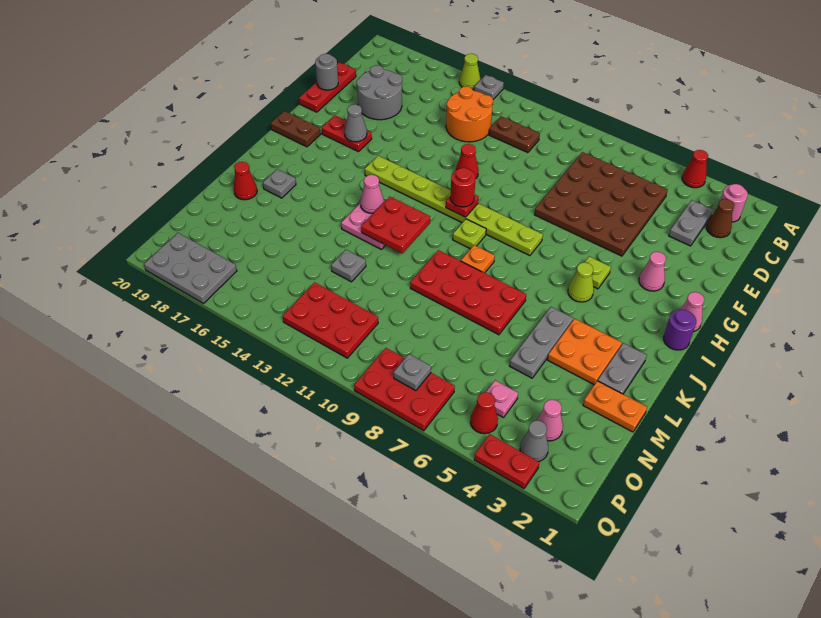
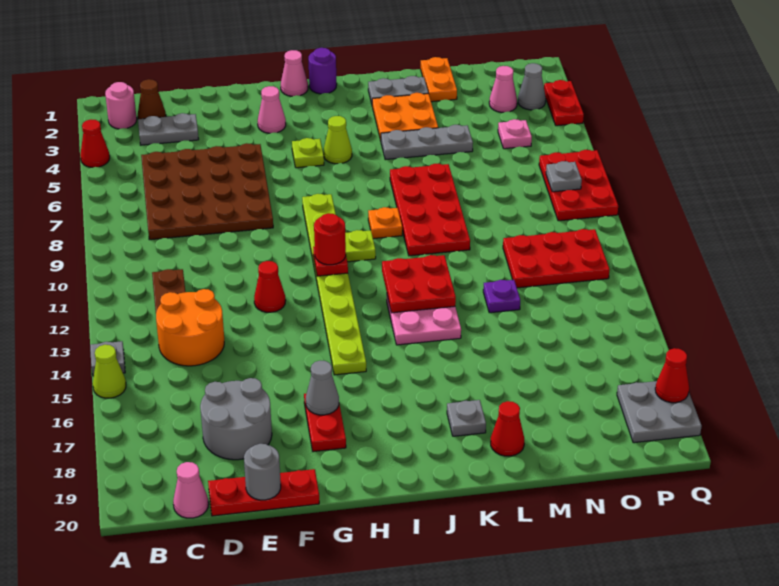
brown 1x2 plate [271,111,321,147] -> none
pink 1x1 cone [360,175,384,213] -> pink 1x1 cone moved to [173,462,209,518]
grey 1x1 plate [331,250,366,282] -> purple 1x1 plate [483,280,520,313]
red 2x3 plate [283,282,378,358] -> red 2x3 plate turned to [503,229,610,288]
red 1x1 cone [470,392,498,434] -> red 1x1 cone moved to [655,348,689,403]
grey 2x3 plate [144,233,237,303] -> grey 2x2 plate [617,381,702,443]

